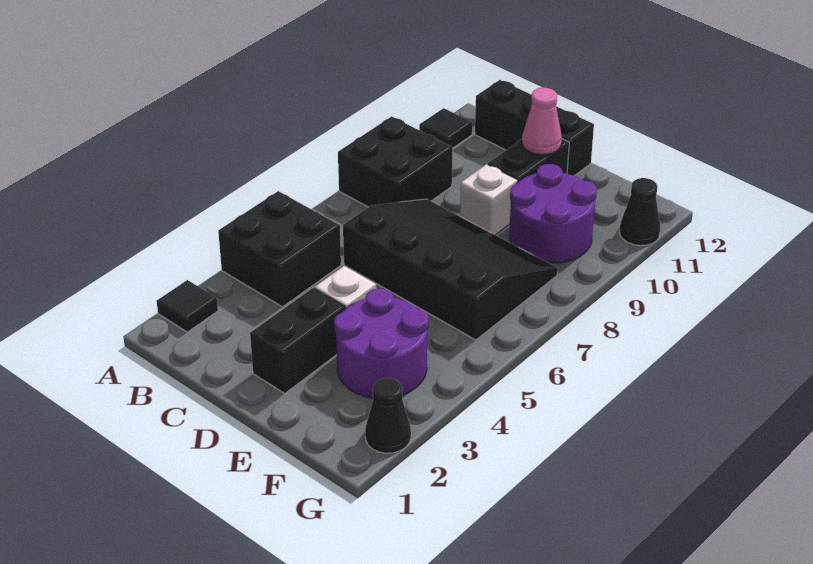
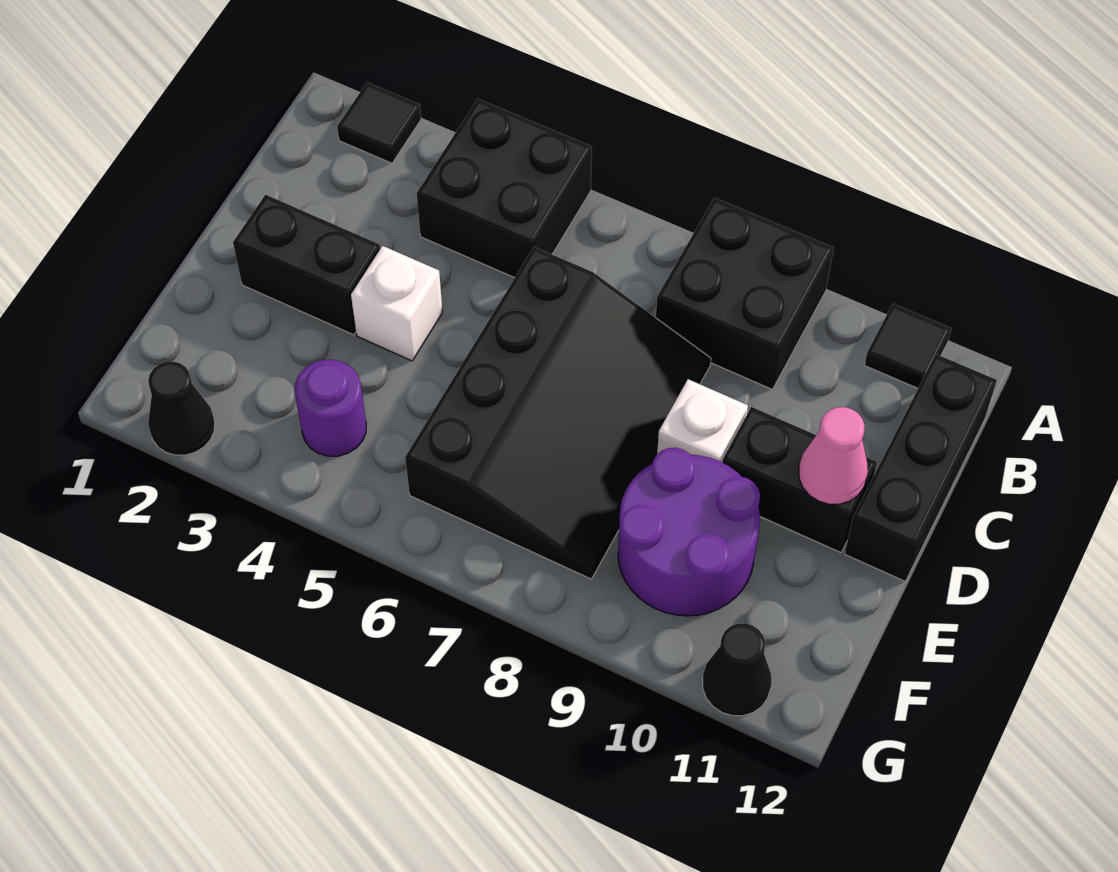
purple 2x2 round brick [334,289,429,398] -> purple 1x1 round brick [295,360,366,456]

